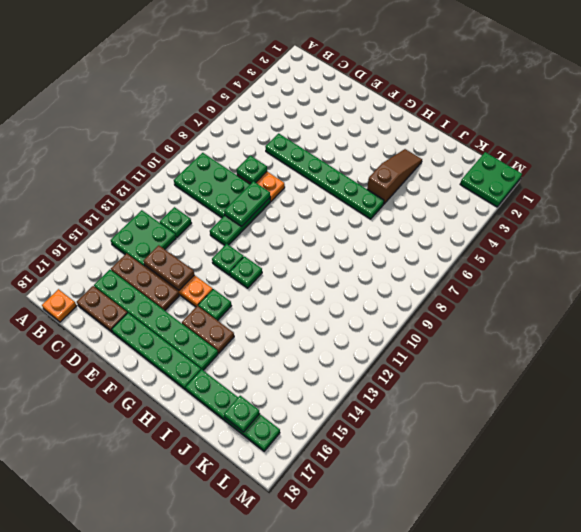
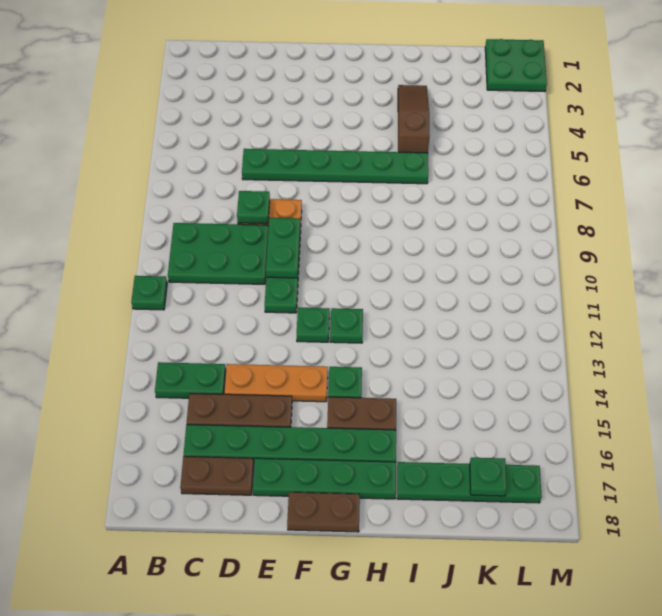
green 2x2 plate [111,210,176,267] -> green 1x2 plate [155,362,226,398]
orange 1x1 plate [42,289,76,322] -> none
green 1x1 plate [160,207,191,237] -> green 1x1 plate moved to [131,276,167,310]
brown 1x2 plate [143,245,194,290] -> brown 1x2 plate moved to [287,492,360,532]

